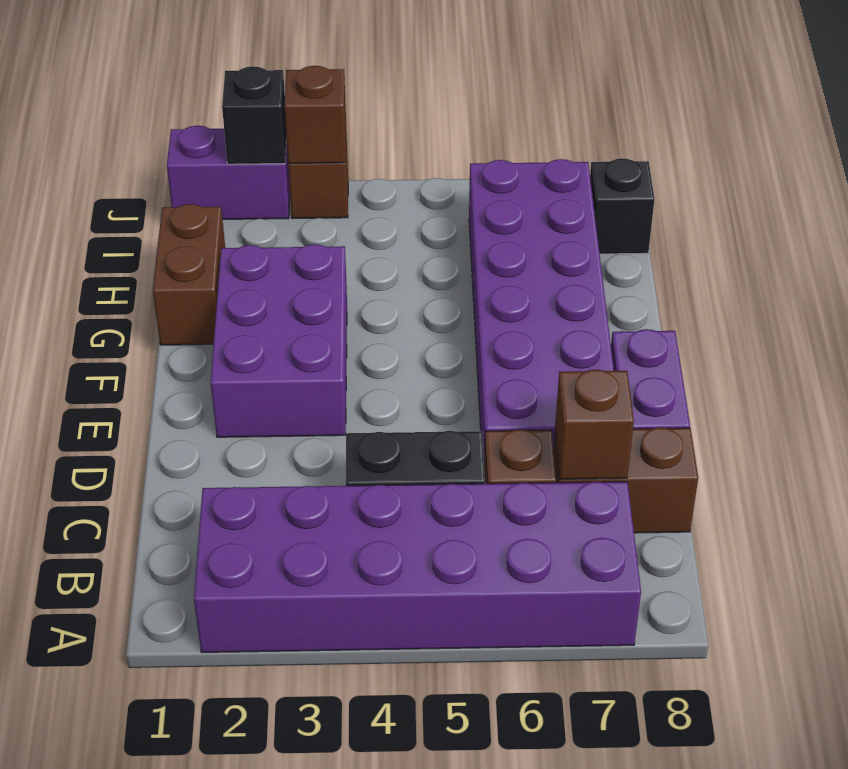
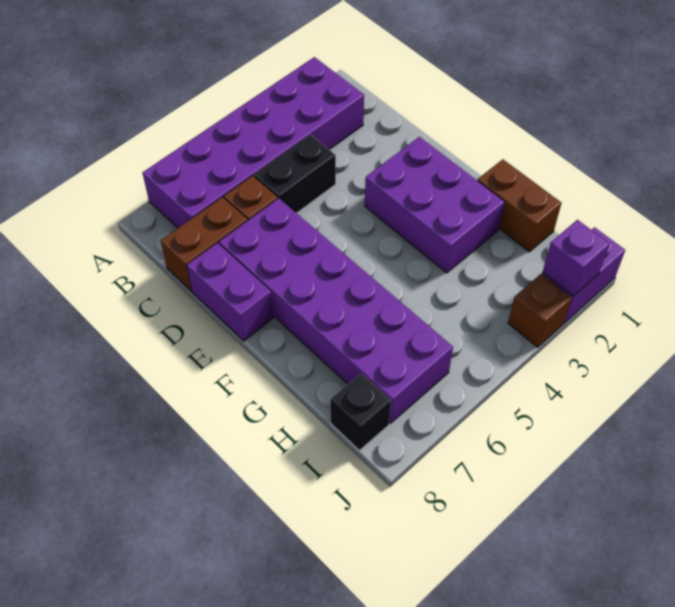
brown 1x1 brick [555,370,634,479] -> none
black 1x1 brick [222,66,286,164] -> purple 1x1 brick [543,220,609,296]
brown 1x1 brick [284,66,346,163] -> none

